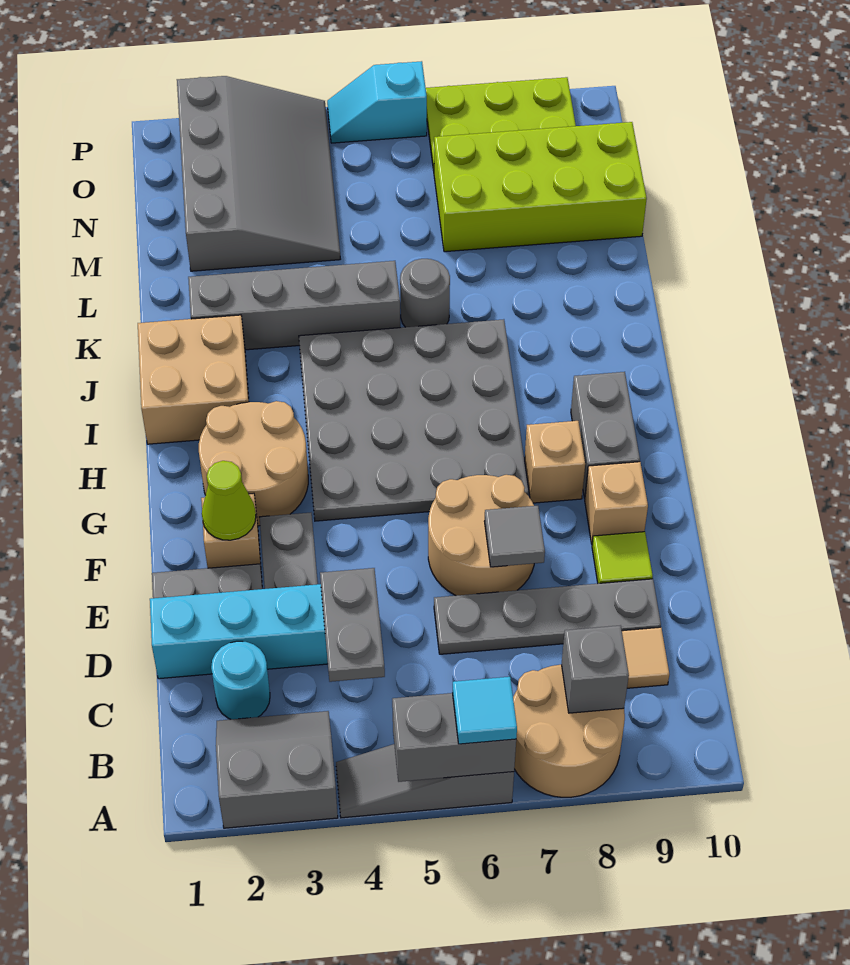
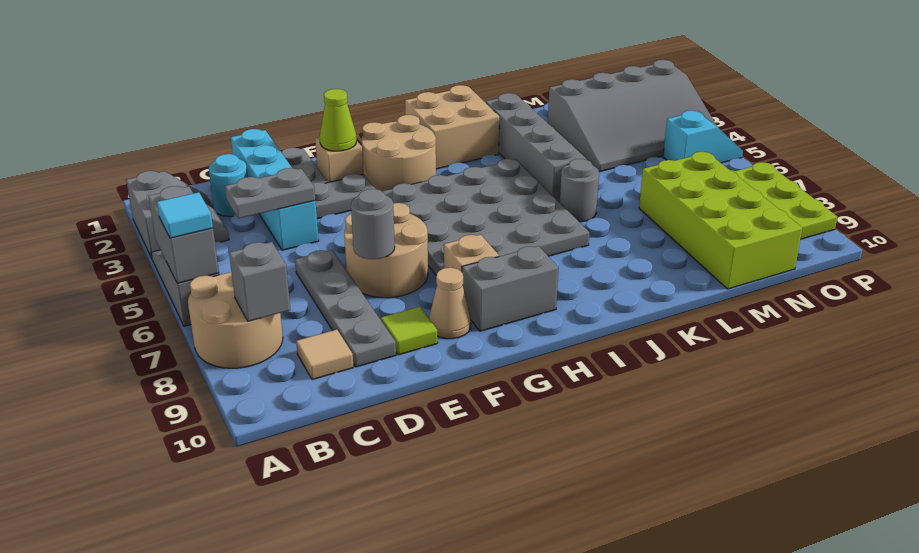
grey 1x1 tile [484,506,545,567] -> grey 1x1 round brick [351,189,395,259]
tan 1x1 brick [585,462,648,544] -> tan 1x1 cone [429,268,471,339]
cyan 1x2 slope [327,61,427,143] -> cyan 1x2 slope turned to [663,111,743,163]

